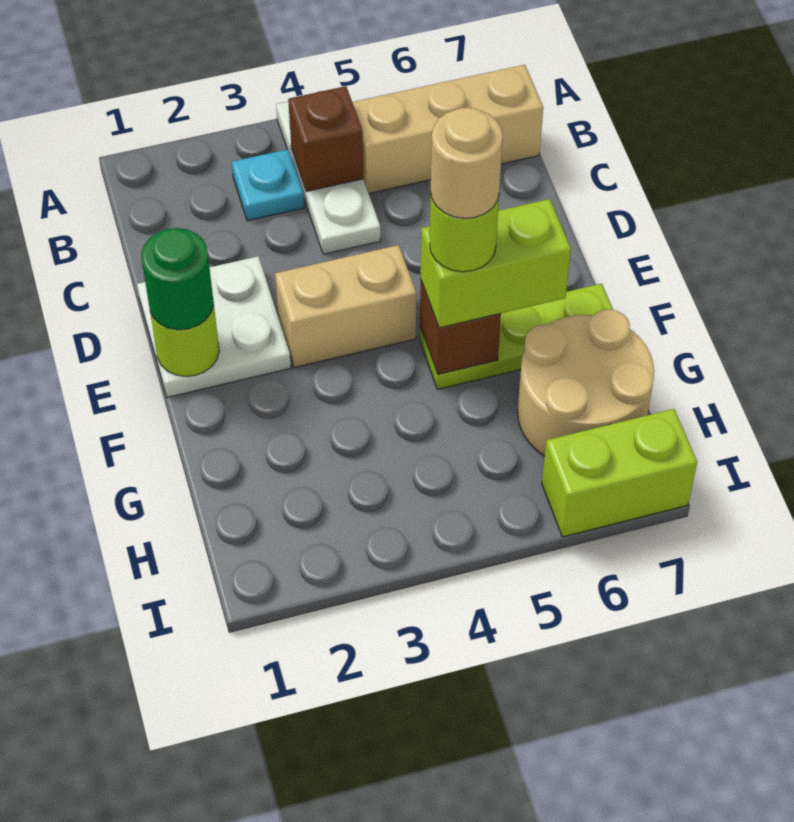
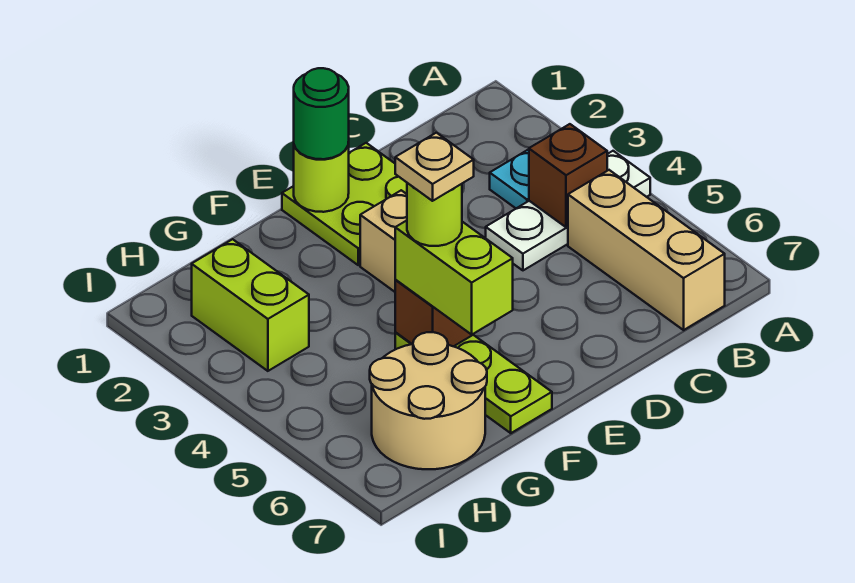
white 2x2 plate [137,256,291,397] -> lime 2x2 plate [282,143,407,265]
tan 1x1 round brick [431,108,503,219] -> tan 1x1 plate [395,133,474,201]
lime 1x2 brick [542,409,697,537] -> lime 1x2 brick moved to [192,239,309,371]

